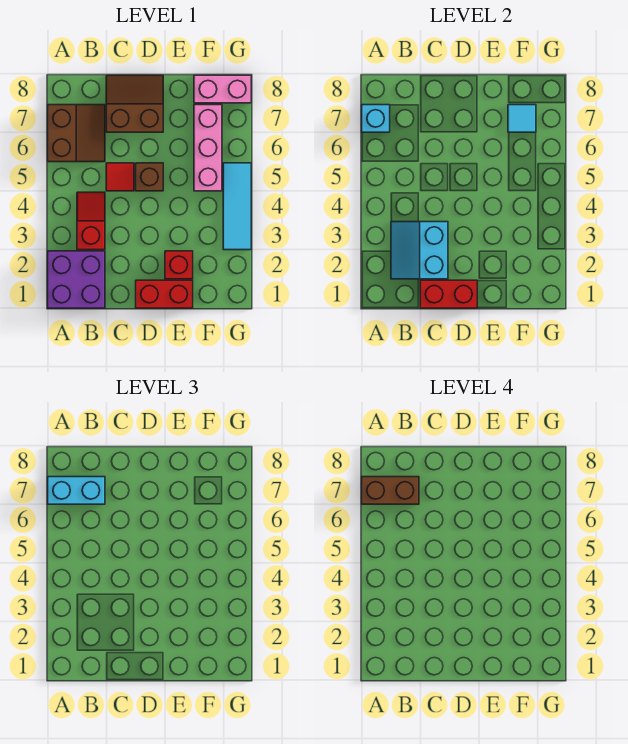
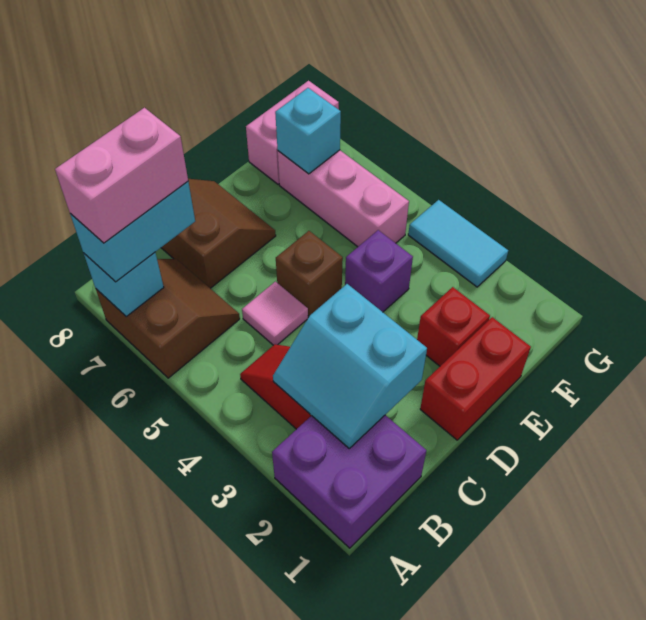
brown 1x2 brick [362,477,419,504] -> pink 1x2 brick [55,108,188,243]
red 1x2 brick [420,280,477,308] -> none
red 1x1 tile [106,163,134,191] -> pink 1x1 tile [242,282,308,345]
brown 2x2 slope [106,75,163,132] -> brown 2x2 slope turned to [161,179,276,288]
none -> purple 1x1 brick [345,230,413,312]
cyan 1x1 tile [508,105,536,132] -> cyan 1x1 brick [275,88,341,174]
cyan 1x3 tile [223,163,251,250] -> cyan 1x2 tile [408,200,508,287]

